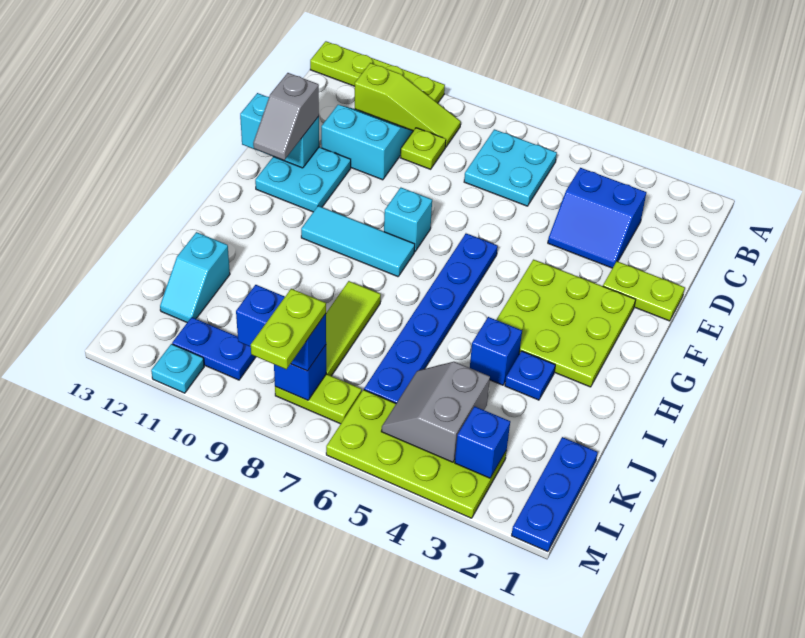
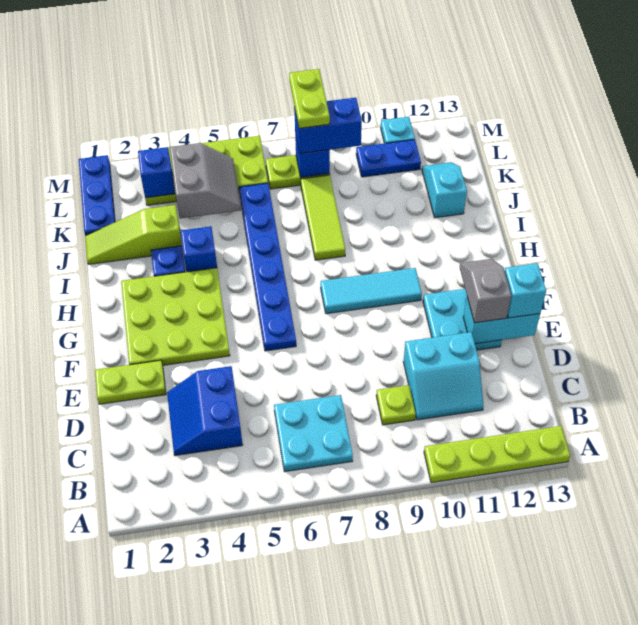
lime 1x3 slope [355,63,461,147] -> lime 1x3 slope moved to [85,205,182,264]
blue 2x2 slope [548,168,646,268] -> blue 2x2 slope turned to [167,366,243,456]
cyan 1x1 brick [384,188,432,252] -> cyan 1x1 brick moved to [505,263,546,318]

